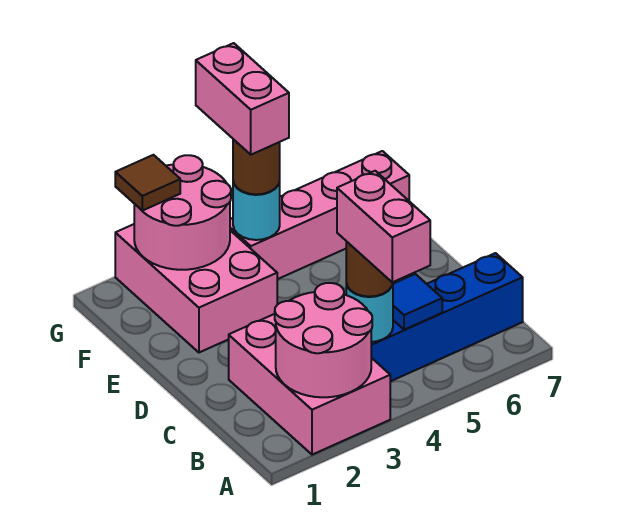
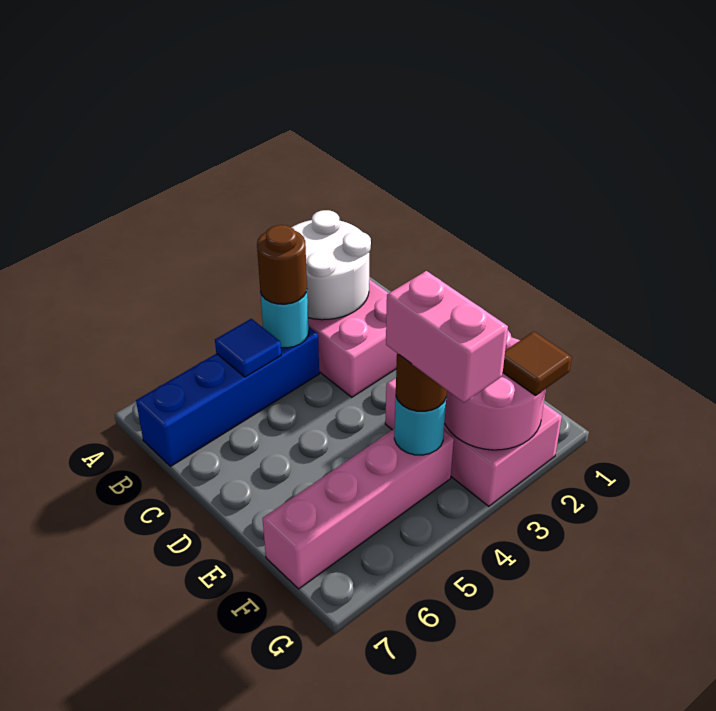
pink 2x2 round brick [275,283,372,397] -> white 2x2 round brick [291,210,371,320]
pink 1x2 brick [337,171,430,282] -> none

